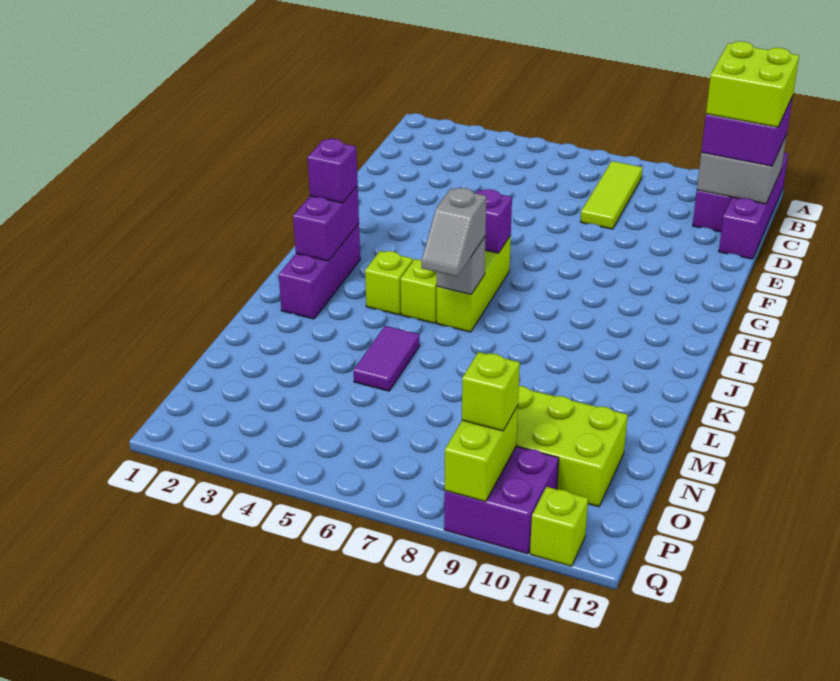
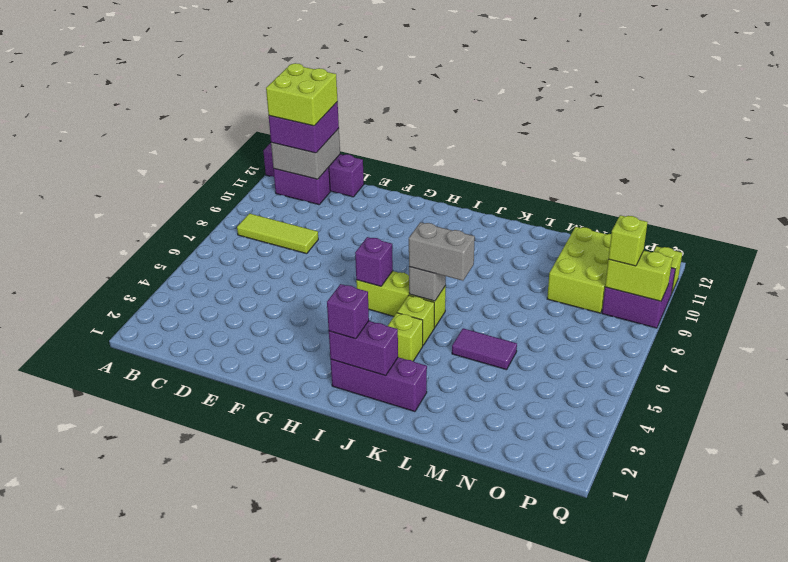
grey 1x2 slope [421,188,486,277] -> grey 1x2 brick [409,222,475,281]

